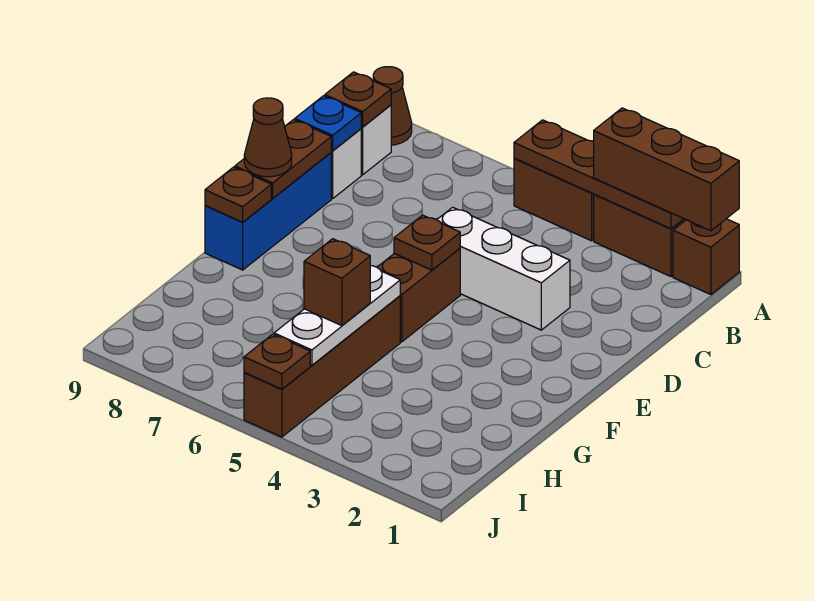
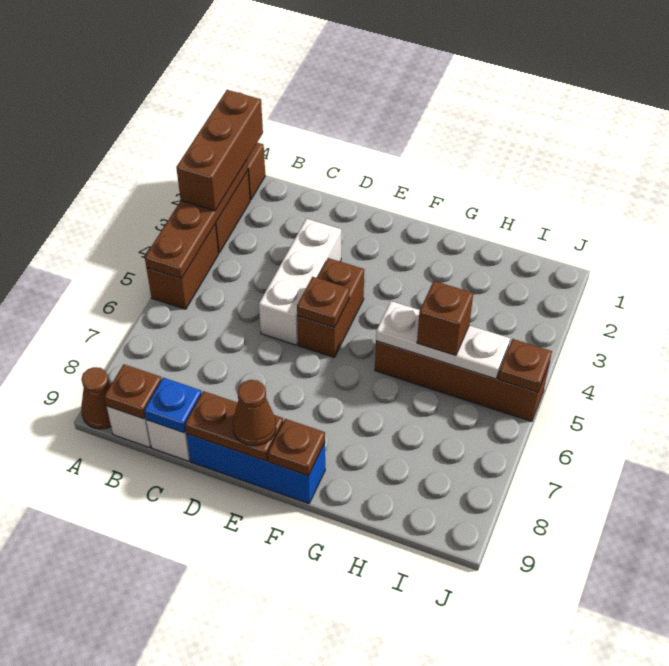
brown 1x2 brick [377,248,460,342] -> brown 1x2 brick turned to [297,258,364,357]

